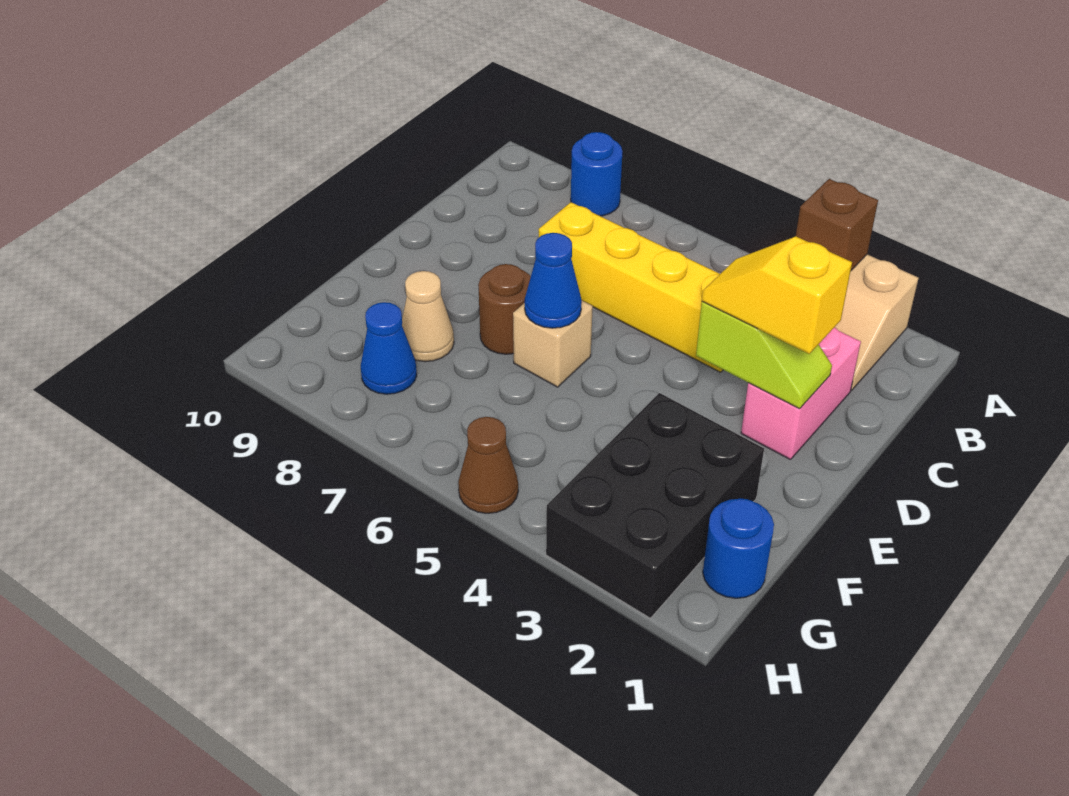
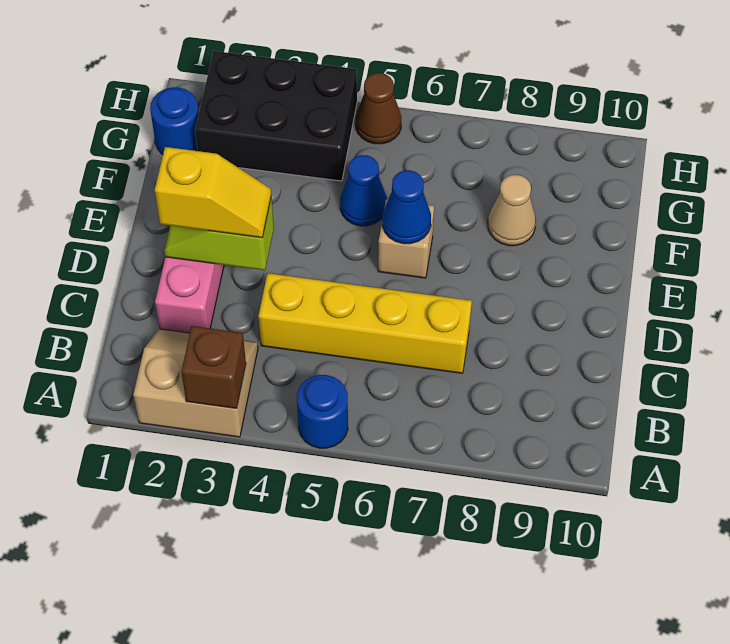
blue 1x1 round brick [571,132,622,216] -> blue 1x1 round brick moved to [297,375,348,448]
brown 1x1 round brick [478,264,531,354] -> none
black 2x3 brick [546,393,764,618] -> black 2x3 brick turned to [195,51,357,181]
blue 1x1 cone [361,302,417,394] -> blue 1x1 cone moved to [340,155,387,226]

